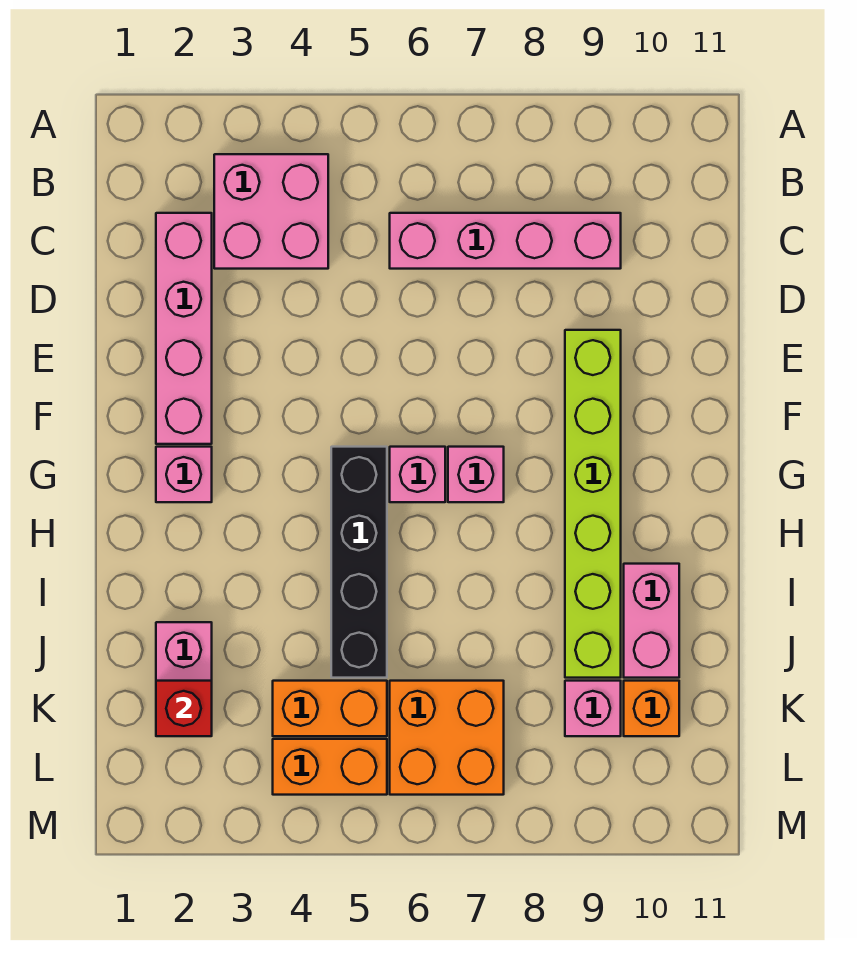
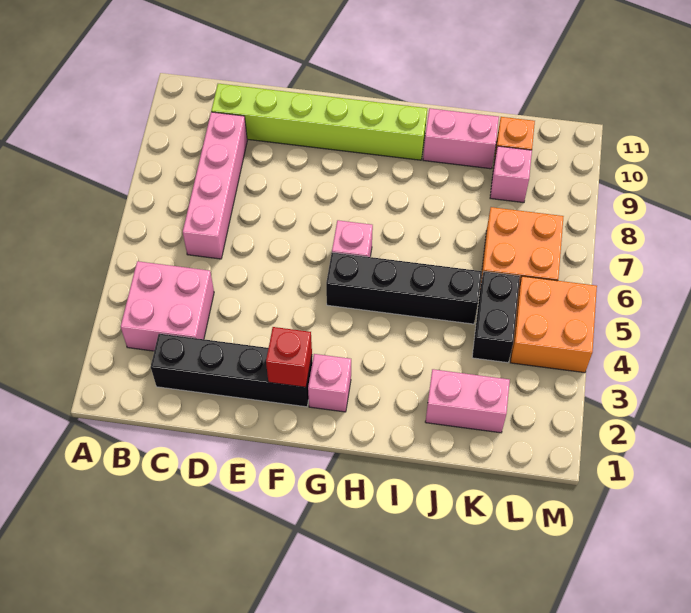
pink 1x4 brick [156,213,212,444] -> black 1x4 brick [151,334,312,407]
lime 1x6 brick [565,330,621,678] -> lime 1x6 brick moved to [211,84,427,160]
pink 1x1 brick [448,447,504,502] -> none
red 1x1 brick [156,681,212,736] -> red 1x1 brick moved to [266,327,312,387]
orange 1x2 brick [273,681,387,736] -> black 1x2 brick [472,271,520,363]
orange 1x2 brick [273,739,387,795] -> orange 2x2 brick [510,276,597,373]

